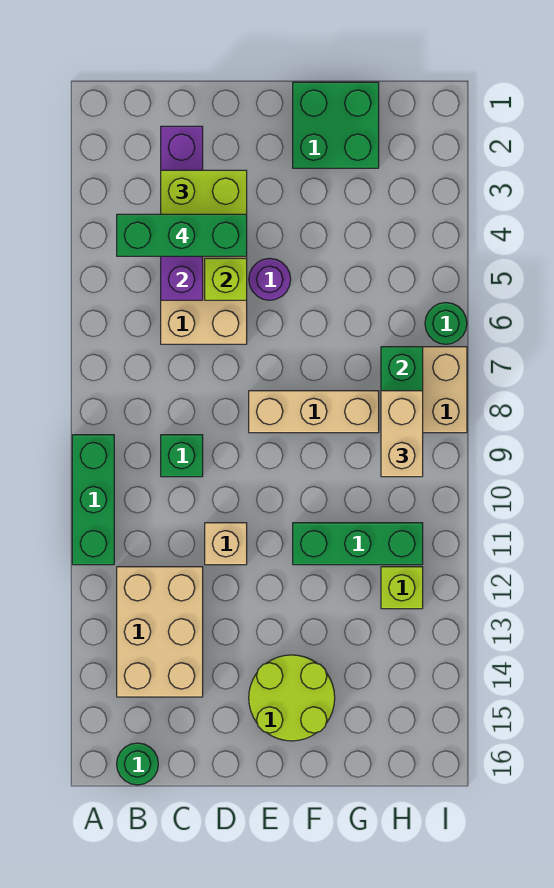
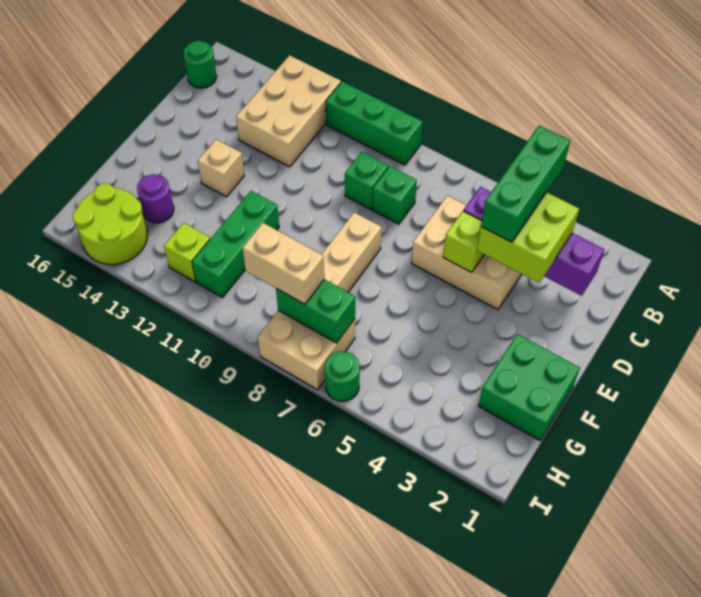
tan 2x3 brick [117,567,203,697] -> tan 2x3 brick turned to [236,55,341,167]
none -> green 1x1 brick [372,166,417,224]
tan 1x1 brick [205,523,247,565] -> tan 1x1 brick moved to [198,139,244,197]
purple 1x1 round brick [249,258,291,300] -> purple 1x1 round brick moved to [137,174,174,223]
lime 2x2 round brick [249,655,335,741] -> lime 2x2 round brick moved to [73,183,147,265]

